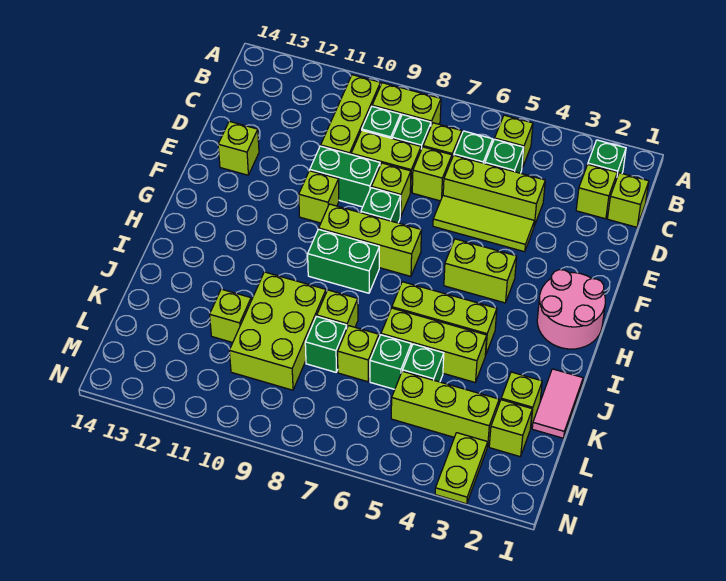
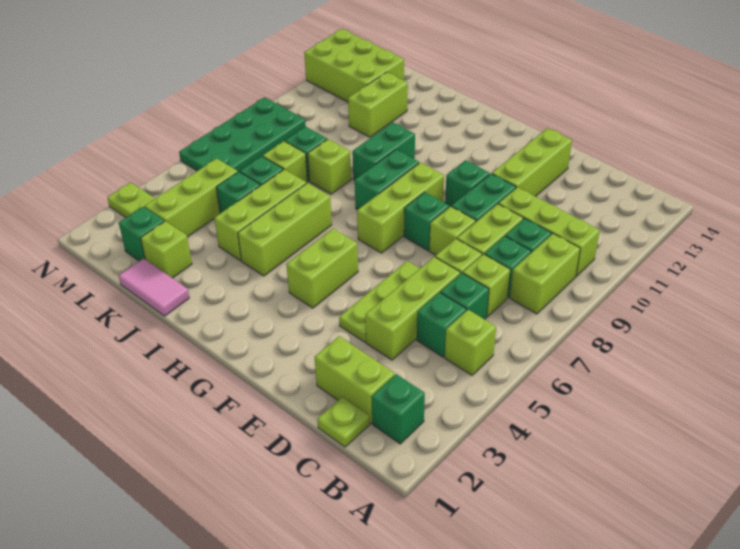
lime 1x1 brick [607,173,649,227] -> lime 1x1 plate [317,397,370,447]
lime 1x1 brick [576,164,617,219] -> lime 1x2 brick [315,336,395,423]
lime 1x3 tile [433,196,534,252] -> lime 1x3 plate [339,261,420,342]
lime 1x1 brick [218,121,259,175] -> lime 1x3 brick [492,128,572,197]
lime 1x1 brick [299,171,339,223] -> green 1x1 brick [445,160,490,207]
pink 2x2 round brick [537,270,605,349] -> none
none -> green 1x2 brick [352,122,415,180]
lime 2x3 brick [229,272,326,390] -> lime 2x3 brick moved to [304,29,404,102]
lime 1x1 brick [210,289,251,343] -> lime 1x2 brick [348,72,408,137]
lime 1x1 brick [489,400,532,457] -> green 1x1 brick [119,206,164,261]
none -> green 2x4 plate [179,97,306,172]

